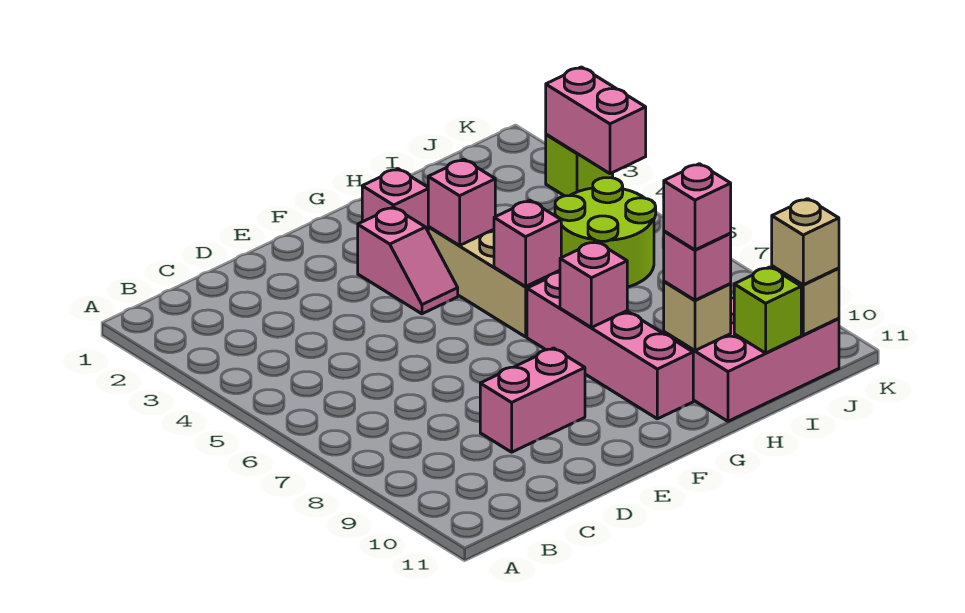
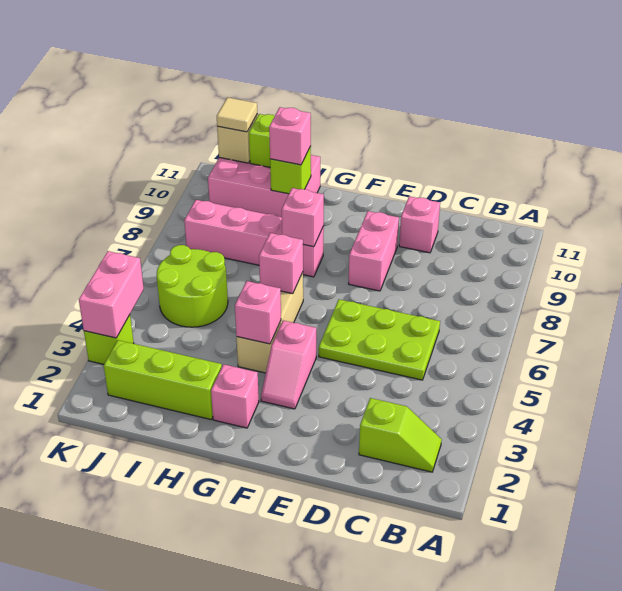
none -> lime 1x2 slope [359,398,442,472]
none -> lime 2x3 plate [319,299,440,380]
pink 1x2 brick [480,348,585,452] -> pink 1x2 brick turned to [349,211,399,291]
pink 1x2 slope [358,207,458,314] -> pink 1x2 slope turned to [261,320,316,409]
pink 1x4 brick [527,272,693,419] -> pink 1x4 brick turned to [184,200,324,277]
none -> lime 1x3 brick [104,340,222,419]
tan 1x1 brick [664,281,731,350] -> lime 1x1 brick [270,147,311,194]
pink 1x1 brick [664,164,731,250] -> pink 1x1 brick moved to [399,196,440,253]
tan 1x1 brick [772,199,839,285] -> tan 1x1 tile [217,97,257,132]

